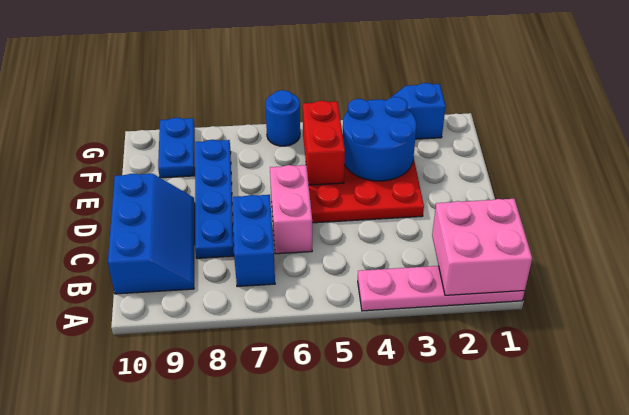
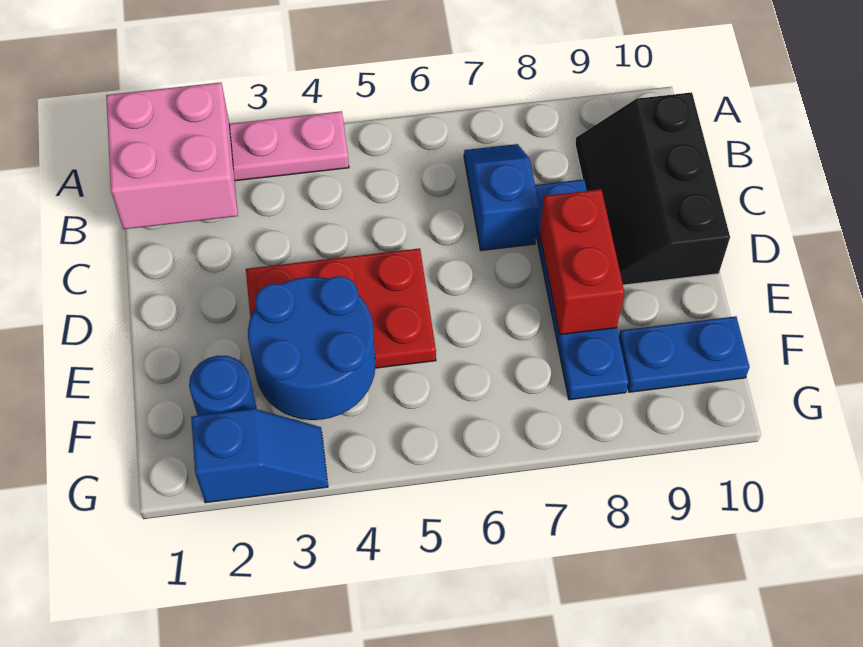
blue 1x2 brick [232,195,275,287] -> blue 1x2 slope [464,144,539,251]
blue 2x3 slope [108,174,195,294] -> black 2x3 slope [575,92,730,285]
pink 1x2 brick [270,165,312,254] -> none
red 1x2 brick [303,101,345,185] -> red 1x2 brick moved to [540,189,624,335]
blue 1x2 plate [158,118,195,178] -> blue 1x2 plate turned to [619,316,749,392]
blue 1x1 round brick [265,90,300,146] -> blue 1x1 round brick moved to [189,356,257,416]

